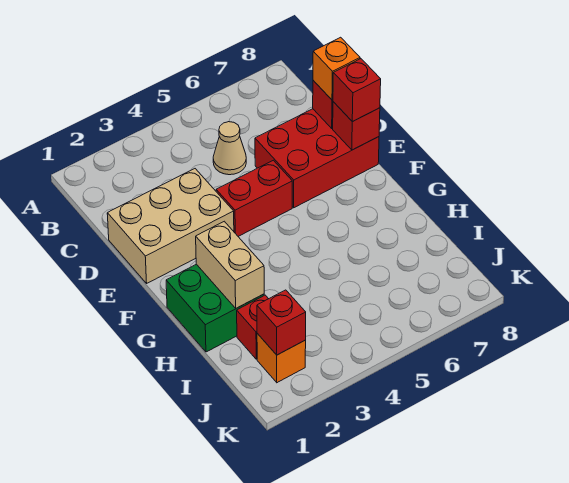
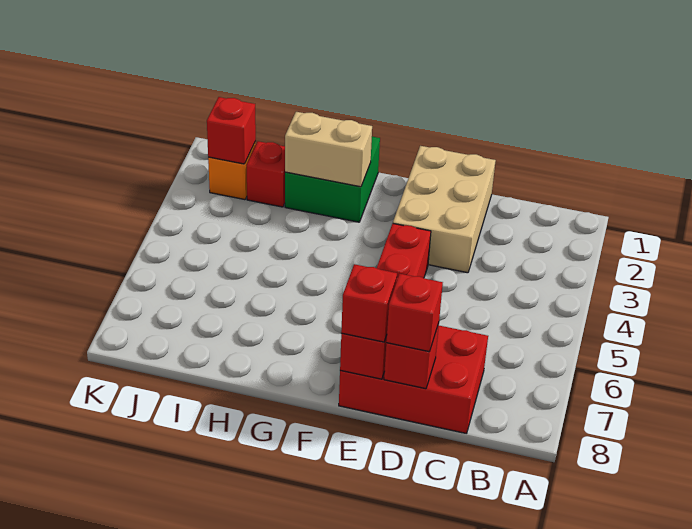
tan 1x1 cone [213,122,246,175] -> none
red 2x3 brick [255,109,379,208] -> red 2x3 brick turned to [339,326,488,434]
orange 1x1 brick [313,37,360,100] -> red 1x1 brick [386,274,443,352]

